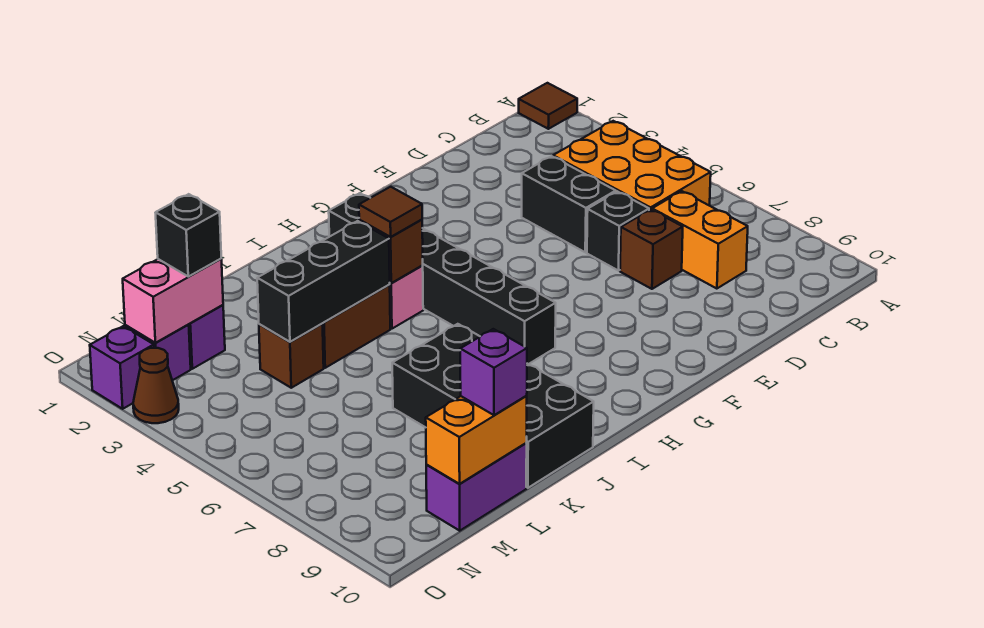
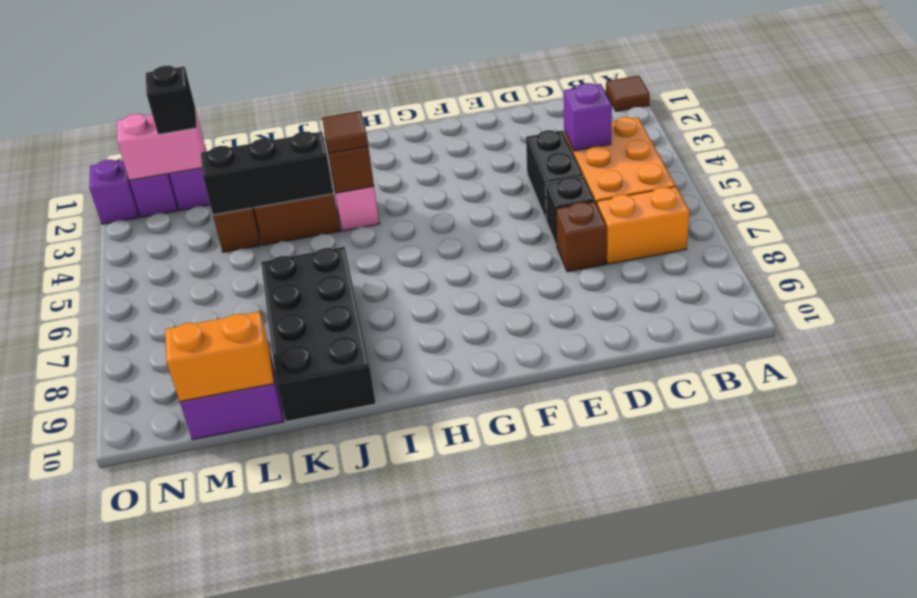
orange 1x2 brick [652,191,748,289] -> orange 1x2 brick turned to [597,187,690,264]
black 1x6 brick [329,193,556,364] -> none
purple 1x1 brick [460,329,527,415] -> purple 1x1 brick moved to [564,83,612,151]
brown 1x1 cone [133,348,179,423] -> none

